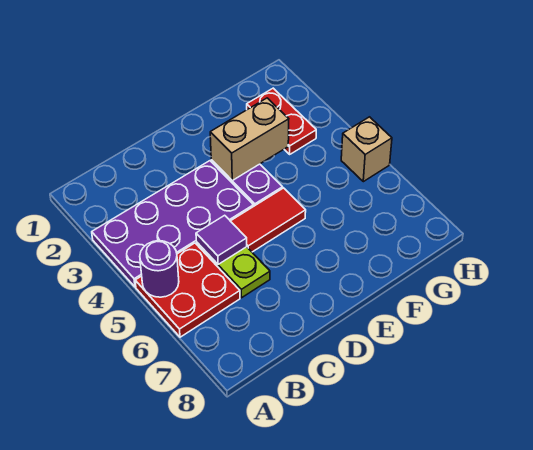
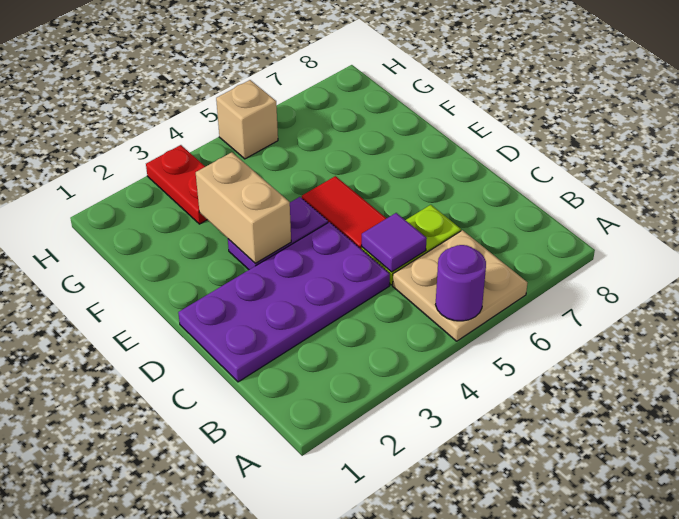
purple 2x4 plate [92,161,253,287] -> purple 2x4 plate turned to [178,222,390,382]
red 2x2 plate [135,243,240,337] -> tan 2x2 plate [393,230,527,341]
red 1x2 plate [247,88,316,154] -> red 1x2 plate turned to [146,145,207,224]

